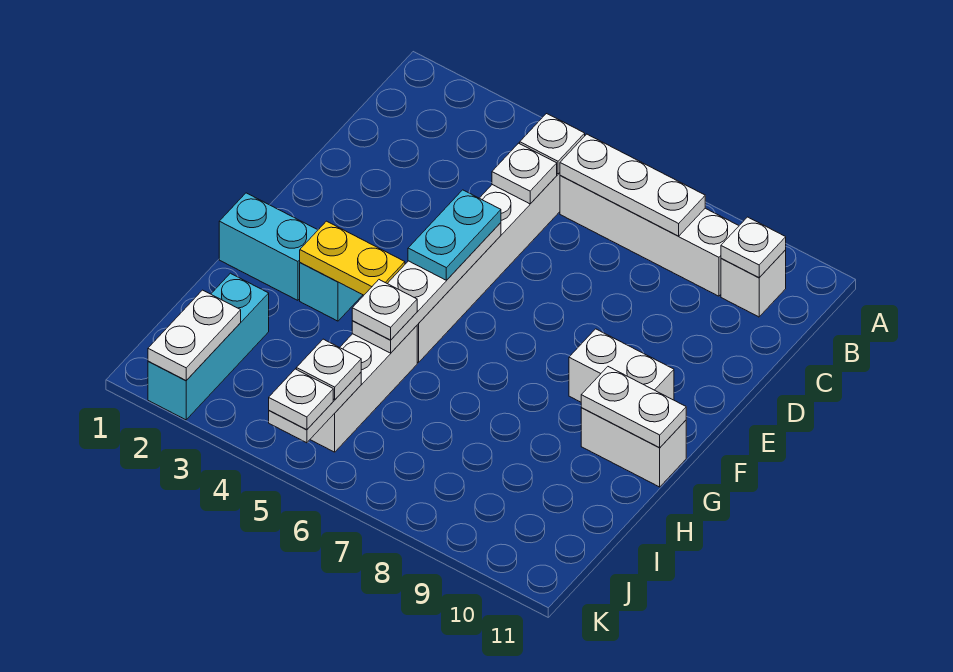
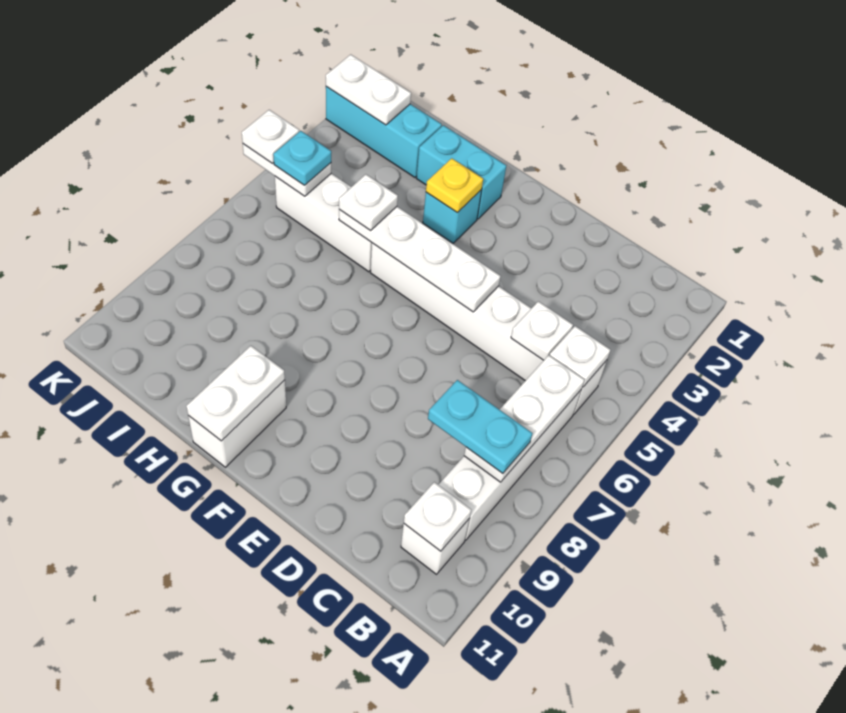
cyan 1x2 plate [408,190,501,280] -> cyan 1x2 plate moved to [428,380,532,473]
white 1x2 brick [569,329,674,402] -> none
cyan 1x2 brick [219,193,318,300] -> cyan 1x2 brick turned to [417,125,506,219]
yellow 1x2 plate [300,221,405,295] -> yellow 1x1 plate [426,158,483,213]
white 1x1 plate [296,339,361,400] -> cyan 1x1 plate [273,131,331,185]

